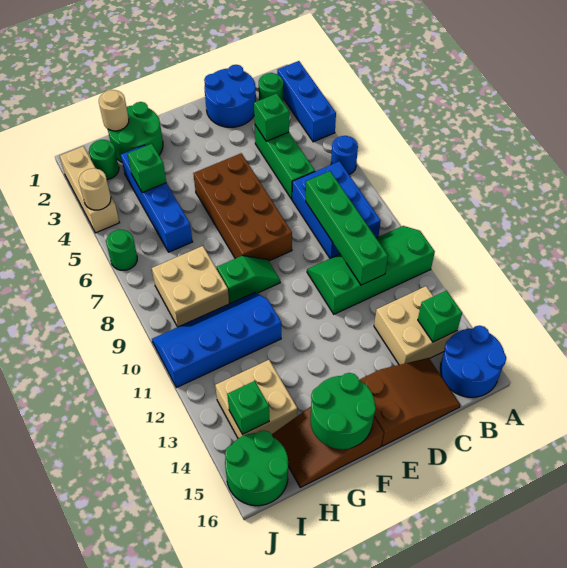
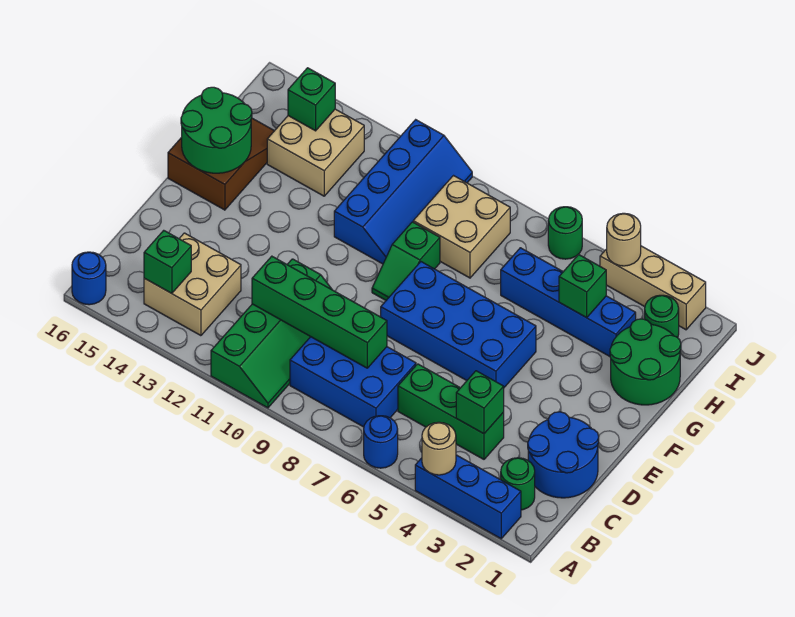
blue 2x2 round brick [440,326,506,397] -> blue 1x1 round brick [72,252,106,305]
brown 2x3 slope [360,358,460,446] -> none
brown 2x4 brick [193,153,292,261] -> blue 2x4 brick [381,262,536,387]
tan 1x1 round brick [99,90,129,131] -> tan 1x1 round brick moved to [422,422,456,475]
green 2x2 round brick [225,430,288,506] -> none

